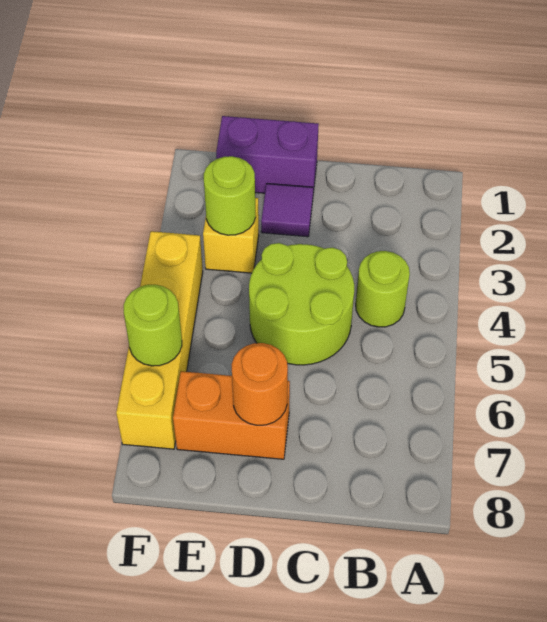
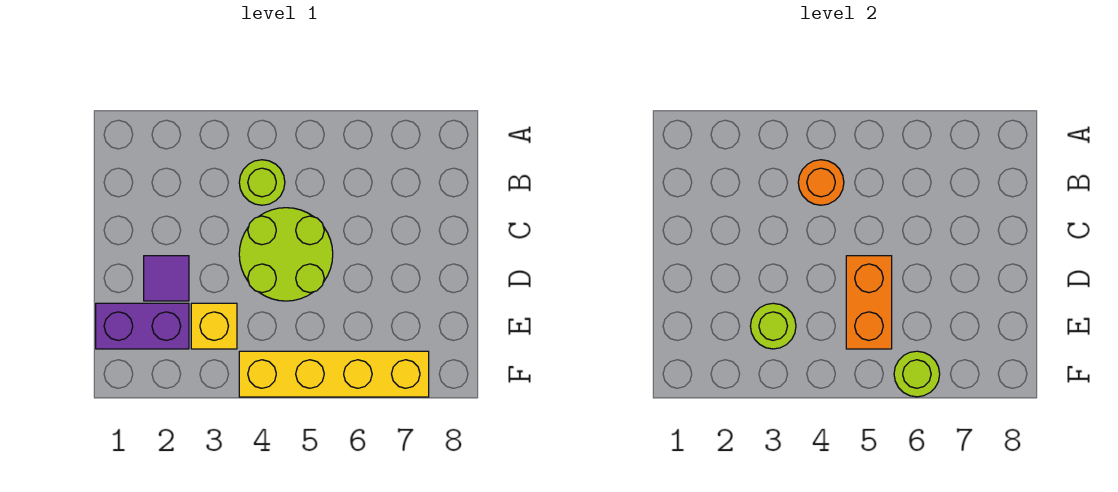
purple 1x2 brick [216,116,319,193] -> purple 1x2 brick turned to [96,303,189,349]
orange 1x2 brick [173,371,290,459] -> orange 1x2 brick moved to [846,256,892,349]
orange 1x1 round brick [231,343,288,425] -> orange 1x1 round brick moved to [798,160,844,205]

